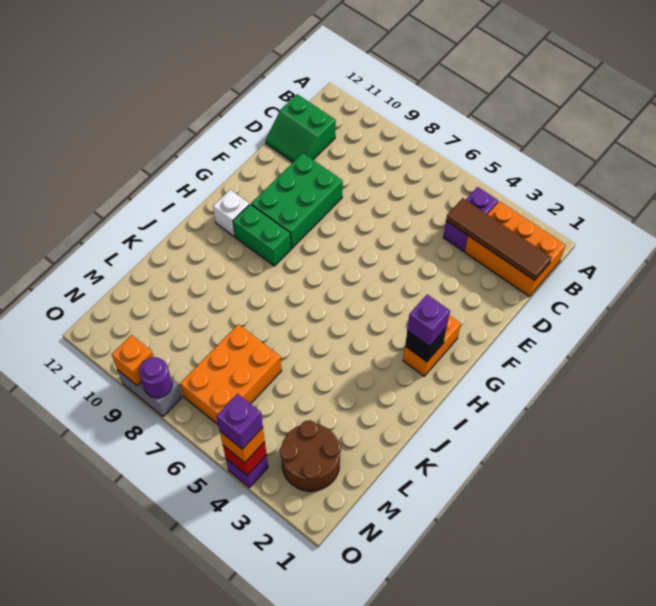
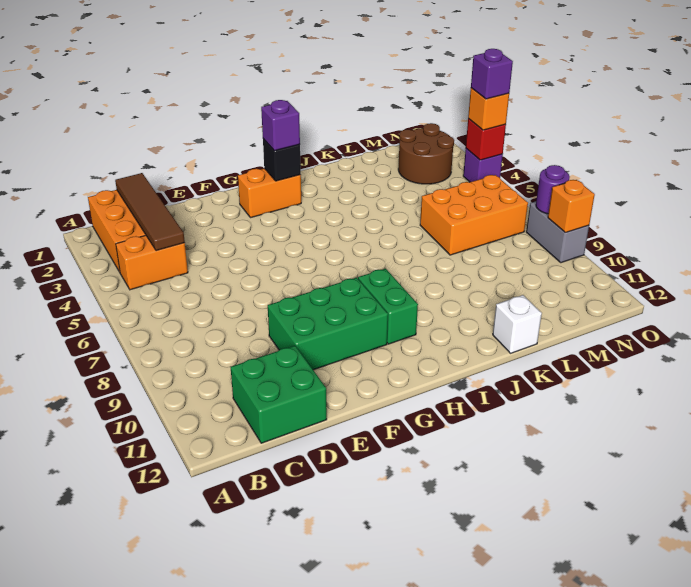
purple 1x2 brick [443,187,498,251] -> orange 1x2 brick [116,235,188,290]
green 2x2 slope [265,94,336,162] -> green 2x2 brick [231,346,327,443]
white 1x1 brick [213,190,249,236] -> white 1x1 brick moved to [493,295,542,353]

